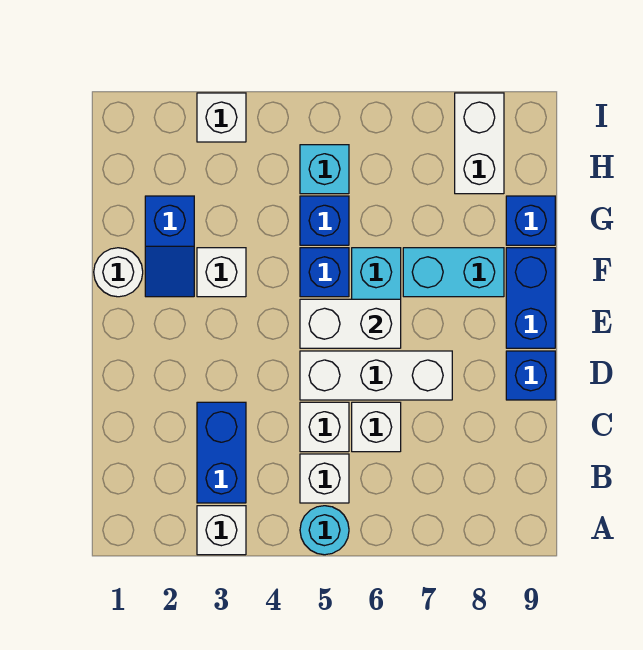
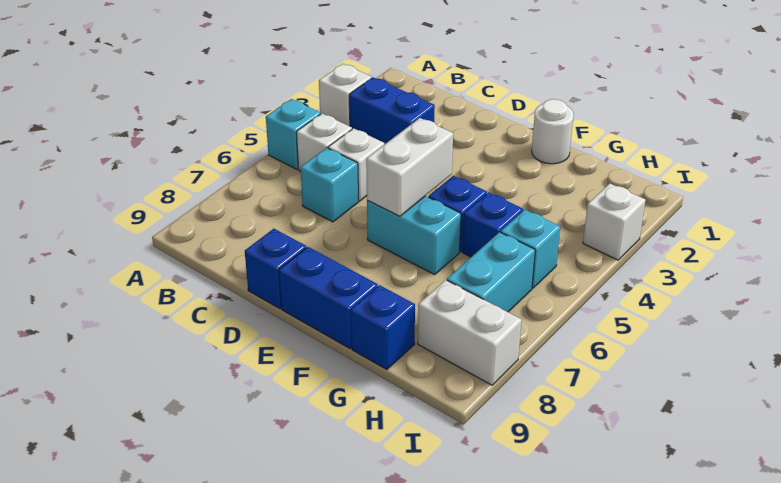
cyan 1x1 round brick [300,506,349,555] -> cyan 1x1 brick [266,99,321,169]
white 1x1 brick [352,402,401,452] -> cyan 1x1 brick [301,148,359,222]
white 1x3 brick [300,351,452,400] -> none
blue 1x2 slope [145,196,194,297] -> none
white 1x1 brick [197,248,246,297] -> none
cyan 1x2 brick [403,248,504,297] -> cyan 1x2 brick moved to [447,232,535,312]

